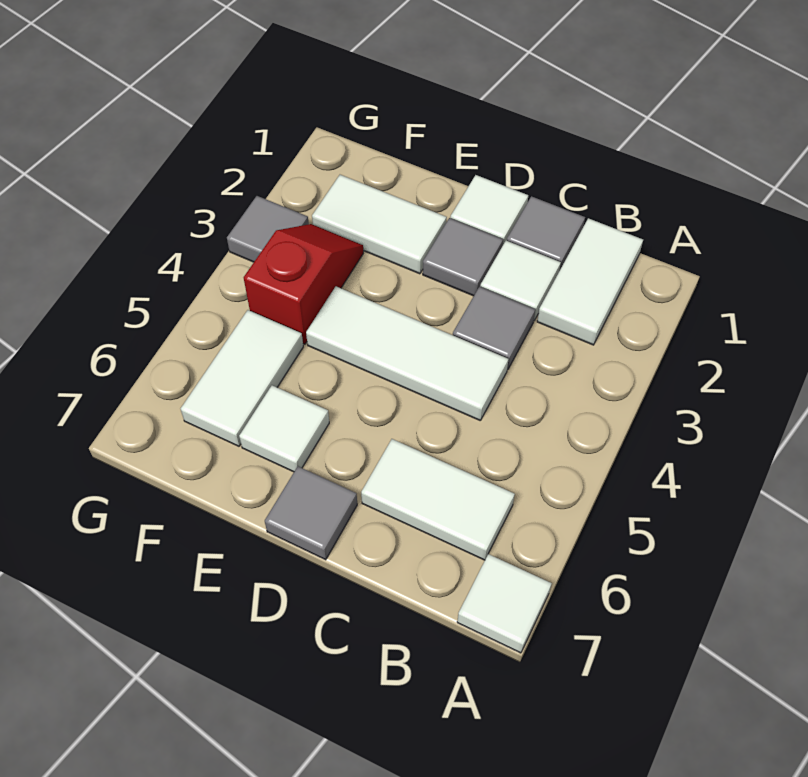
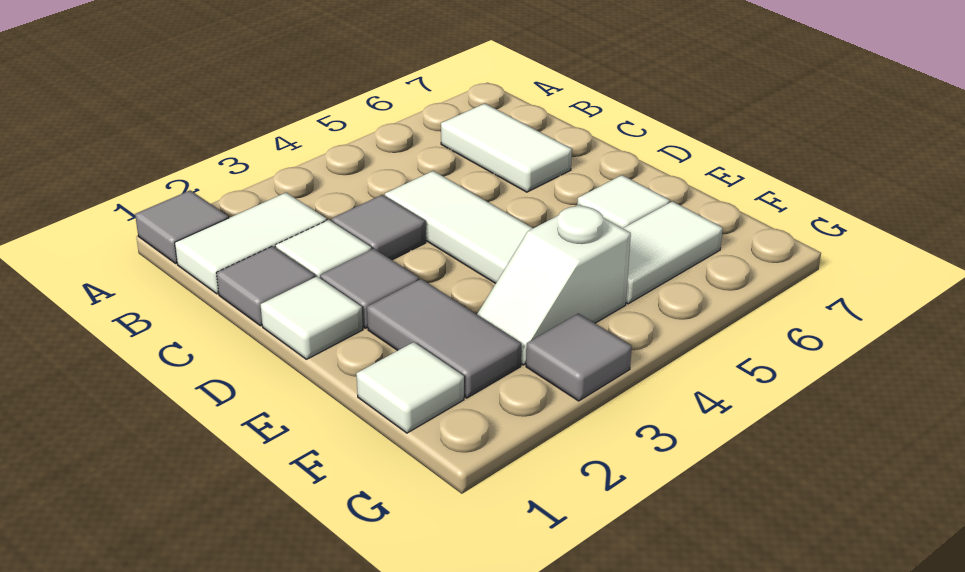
white 1x1 tile [457,554,552,653] -> white 1x1 tile moved to [356,342,464,433]
grey 1x1 tile [265,466,357,560] -> grey 1x1 tile moved to [135,190,229,263]
white 1x2 tile [312,175,447,274] -> grey 1x2 tile [367,279,521,398]
red 1x2 slope [244,224,363,344] -> white 1x2 slope [477,205,631,365]

